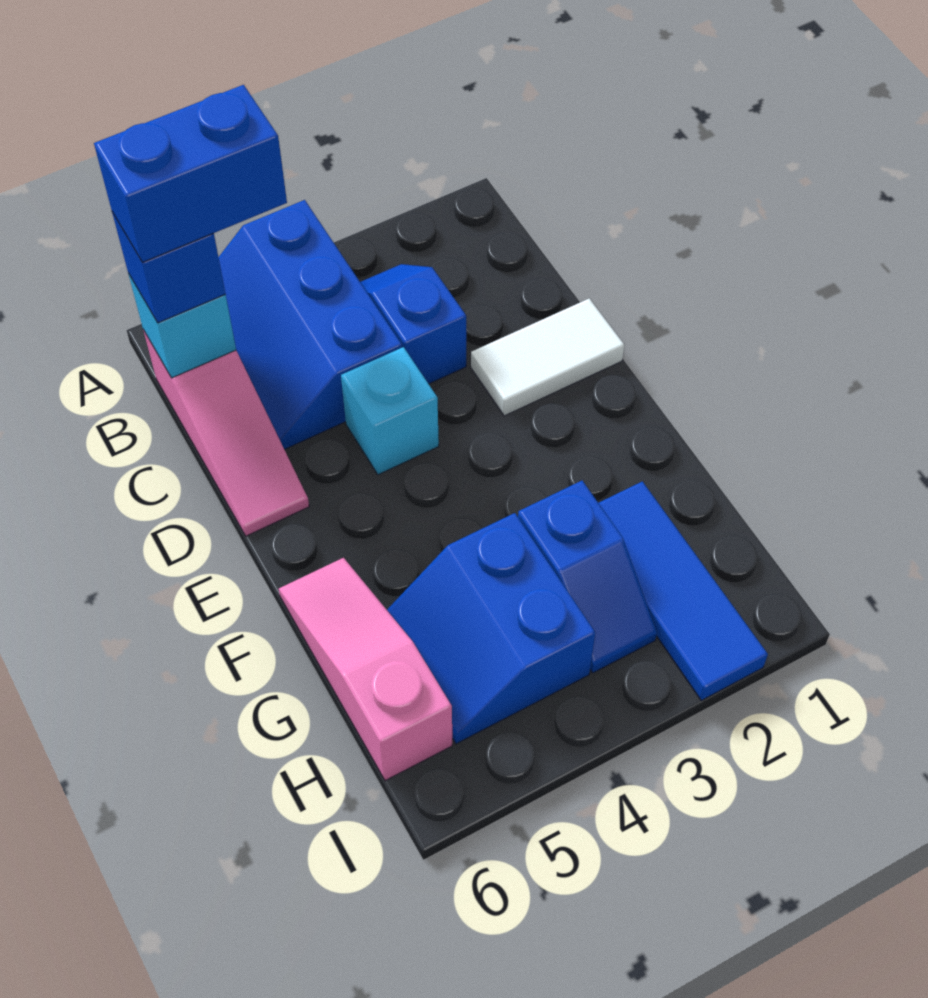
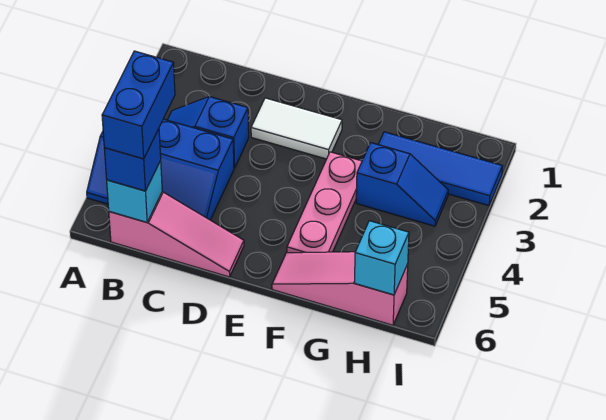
white 1x2 tile [471,299,625,416] -> white 1x2 tile turned to [251,98,342,159]
cyan 1x1 brick [341,347,439,475] -> cyan 1x1 brick moved to [355,221,409,295]
none -> pink 1x3 plate [287,152,362,253]
blue 2x2 slope [387,513,595,744] -> none

